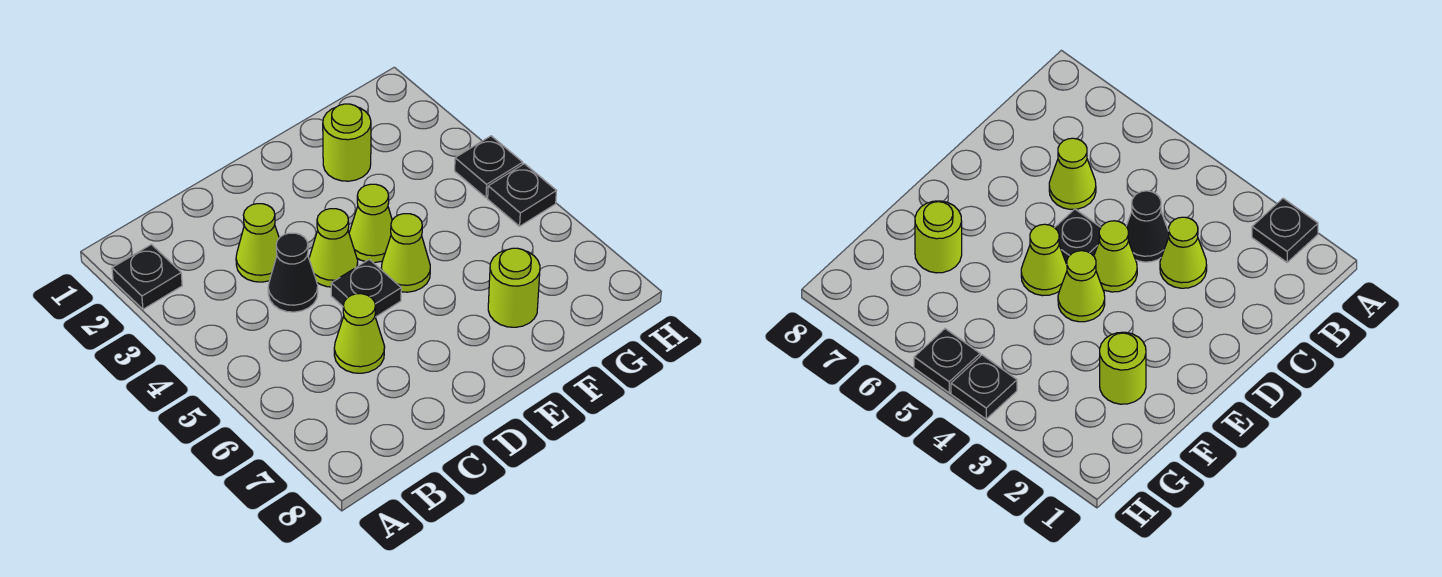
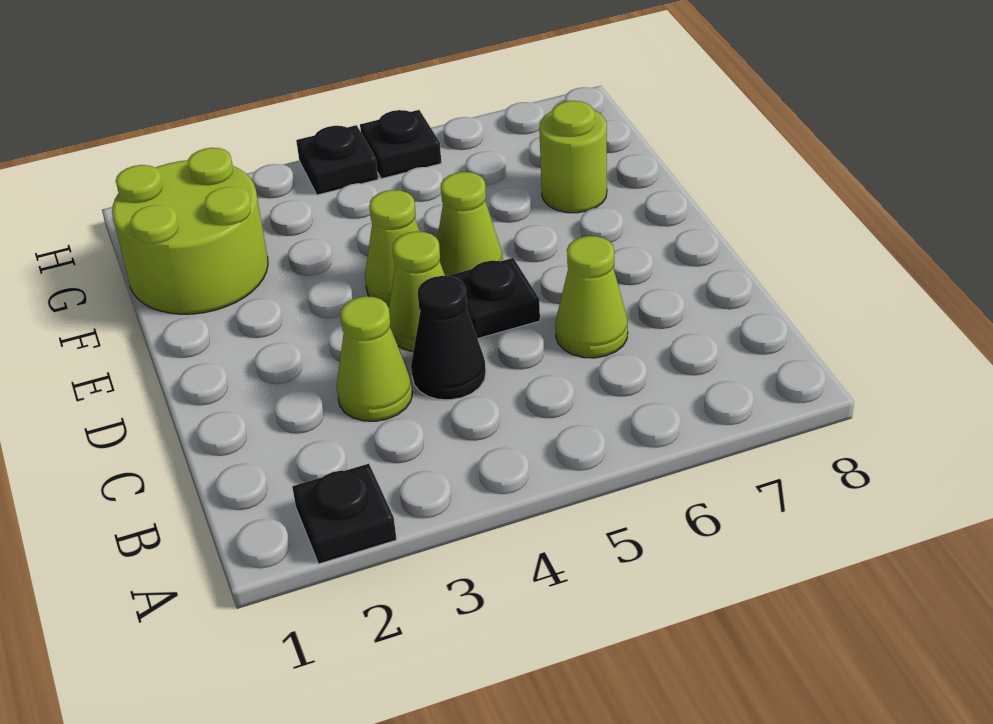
lime 1x1 round brick [323,104,371,181] -> lime 2x2 round brick [112,148,268,314]

